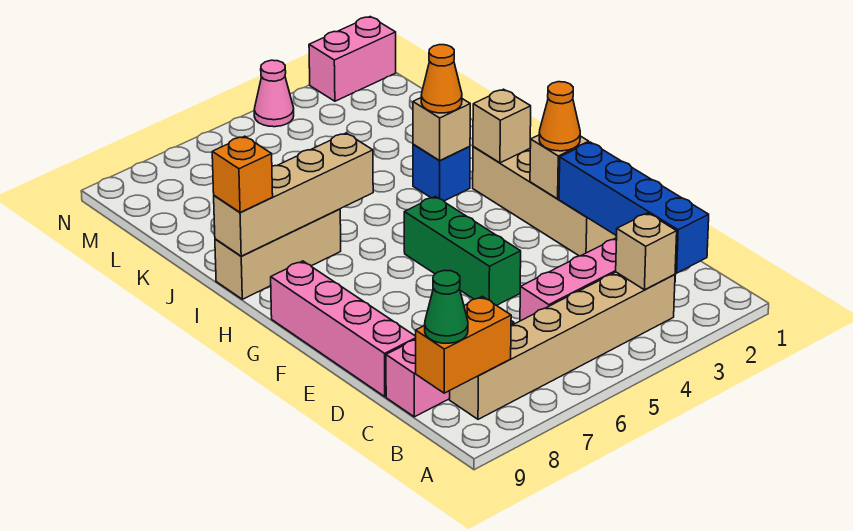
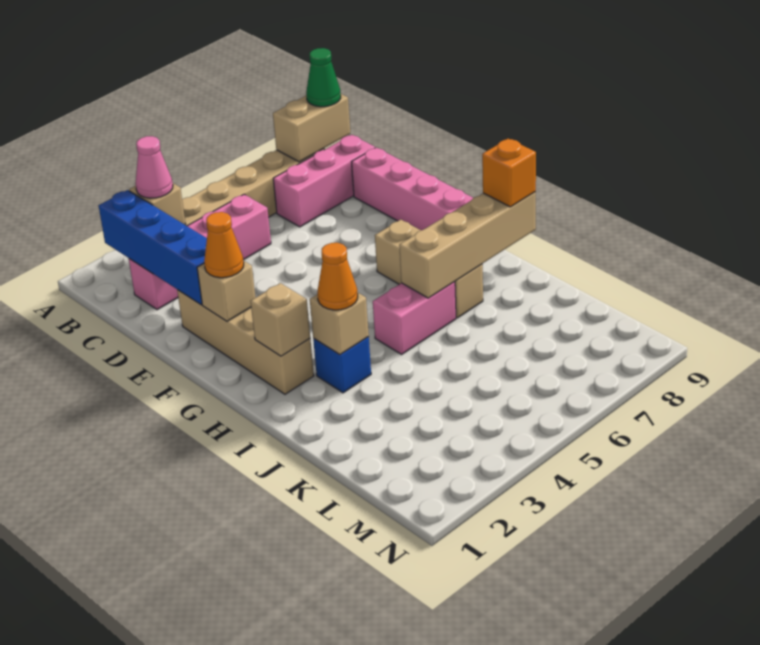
orange 1x2 brick [416,296,511,393] -> tan 1x2 brick [273,94,350,162]
green 1x3 brick [404,197,521,306] -> none
tan 1x3 brick [215,209,341,299] -> tan 1x3 brick turned to [375,220,483,318]
pink 1x2 brick [309,17,396,101] -> pink 1x2 brick moved to [373,282,456,354]
pink 1x1 cone [254,60,294,127] -> pink 1x1 cone moved to [135,136,173,198]

